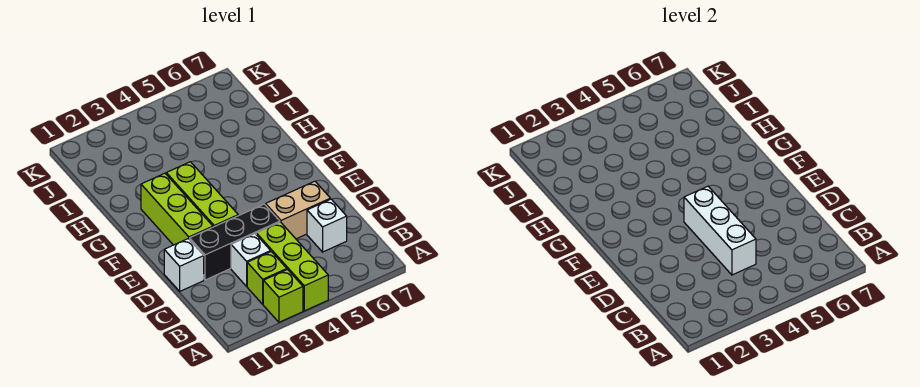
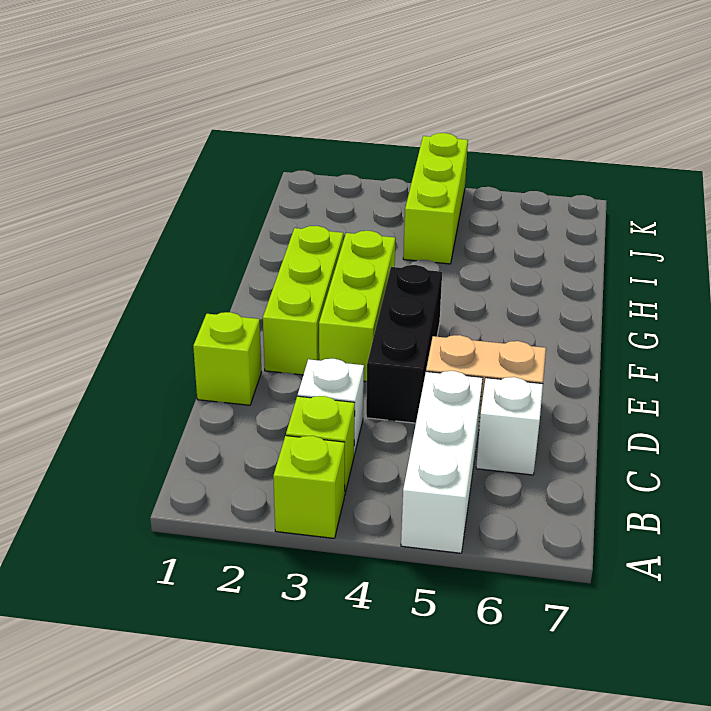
lime 1x3 brick [256,222,328,311] -> lime 1x3 brick moved to [403,133,468,264]
white 1x3 brick [684,186,756,275] -> white 1x3 brick moved to [401,371,483,553]
white 1x1 brick [164,239,204,291] -> lime 1x1 brick [193,312,261,405]
black 1x3 brick [190,204,280,280] -> black 1x3 brick turned to [366,265,442,423]

